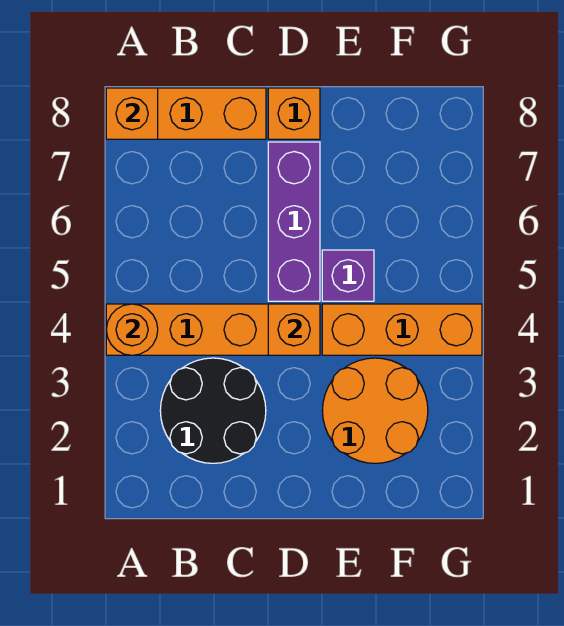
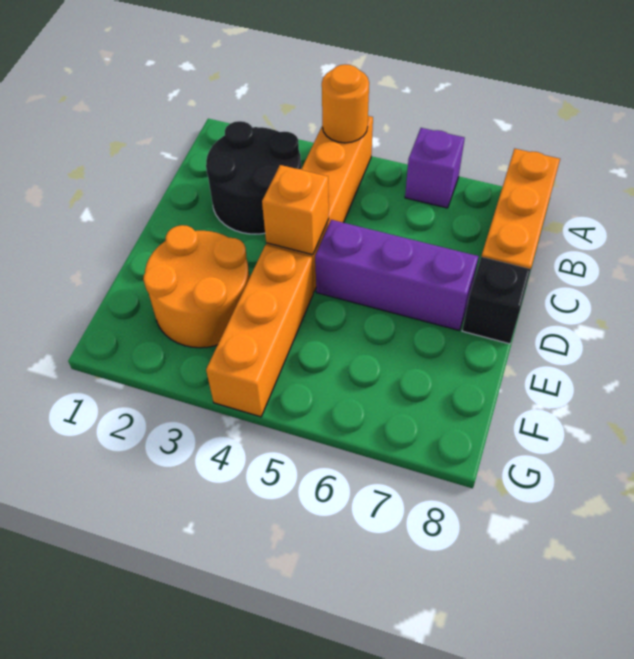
orange 1x1 brick [106,88,158,139] -> none
orange 1x1 brick [268,88,320,139] -> black 1x1 brick [462,257,531,344]
purple 1x1 brick [322,250,374,301] -> purple 1x1 brick moved to [405,128,465,208]

